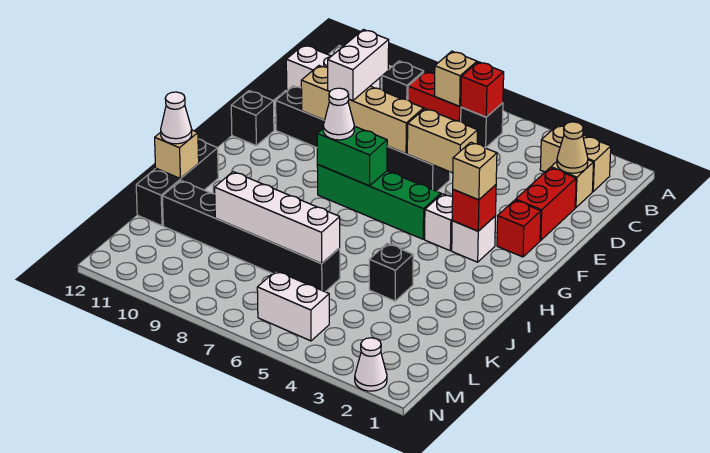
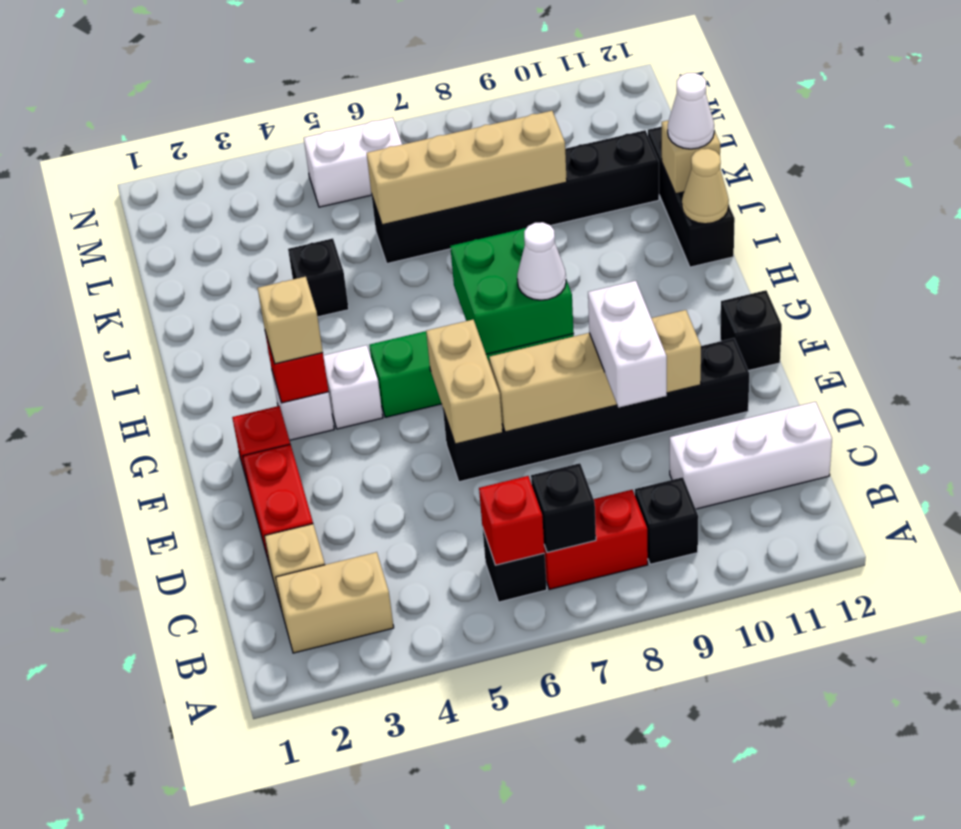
tan 1x1 brick [435,51,477,106] -> black 1x1 brick [531,463,596,553]
tan 1x1 cone [557,122,588,173] -> tan 1x1 cone moved to [682,149,729,224]
tan 1x2 brick [407,109,477,173] -> tan 1x2 brick turned to [426,320,503,444]
green 1x2 brick [317,126,387,186] -> green 2x2 brick [450,228,574,354]
white 1x4 brick [215,172,340,264] -> tan 1x4 brick [367,111,567,225]
white 1x1 cone [355,338,387,391] -> none

